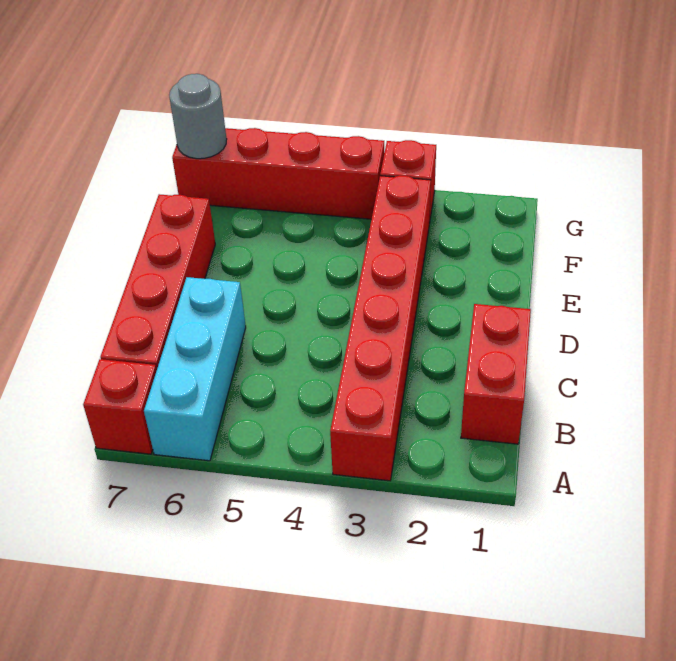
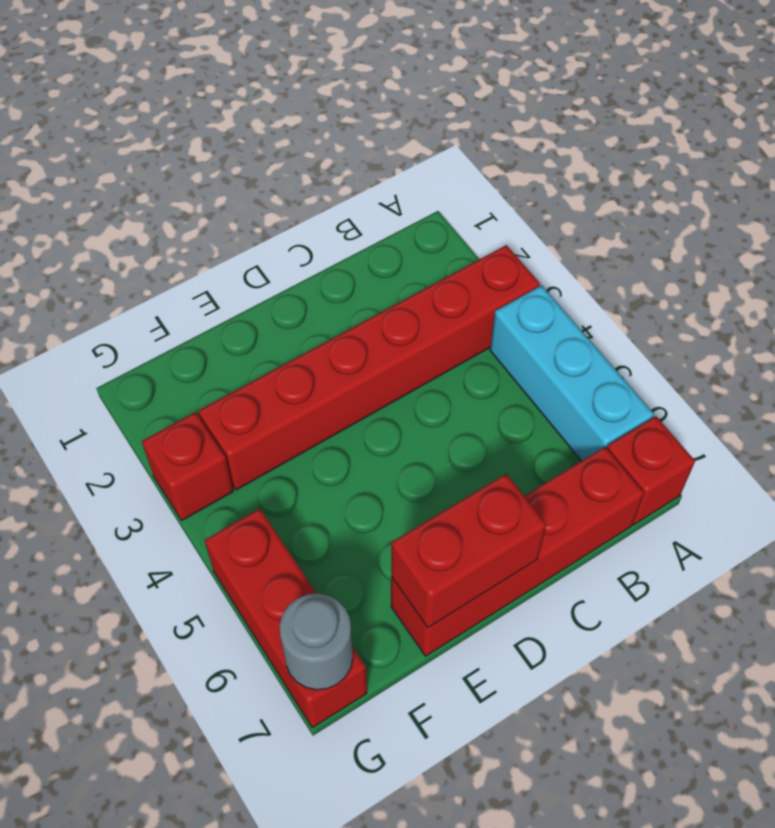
cyan 1x3 brick [144,277,246,461] -> cyan 1x3 brick turned to [490,285,654,461]
red 1x2 brick [461,304,531,444] -> red 1x2 brick moved to [391,474,546,628]
red 1x4 brick [172,128,384,219] -> red 1x3 brick [205,509,367,728]

